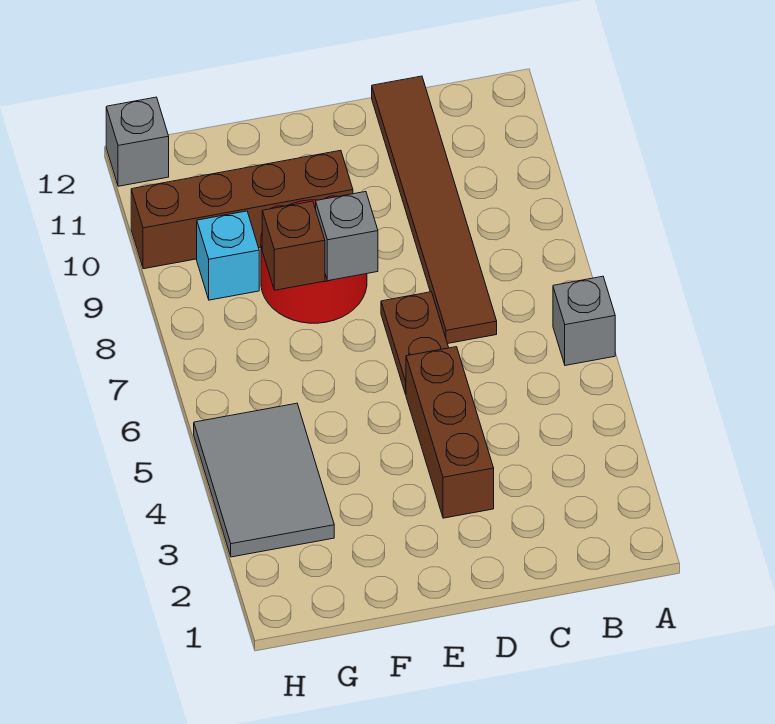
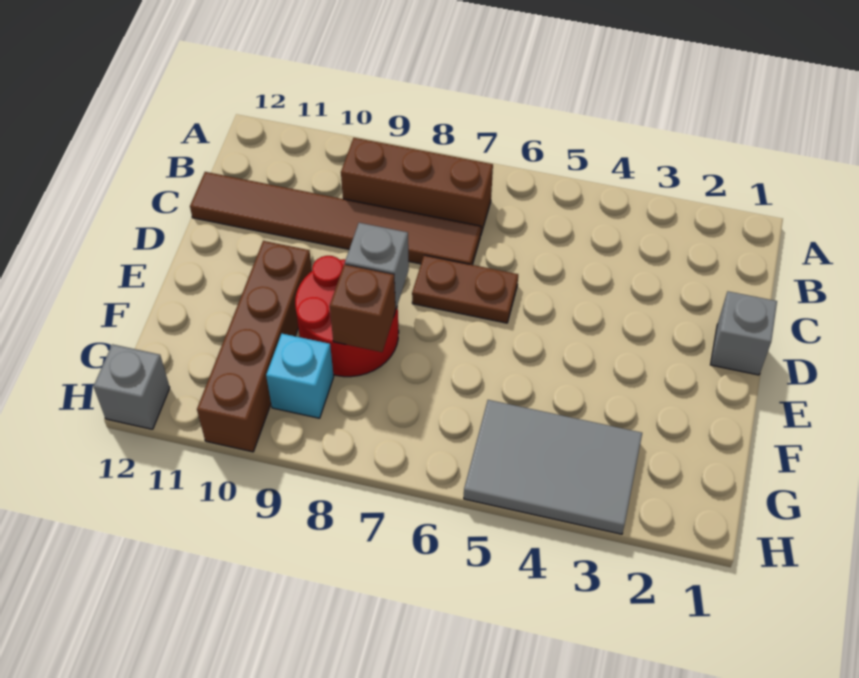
grey 1x1 brick [553,276,615,365] -> grey 1x1 brick moved to [710,291,777,375]
brown 1x3 brick [406,347,494,518] -> brown 1x3 brick moved to [341,138,493,236]

